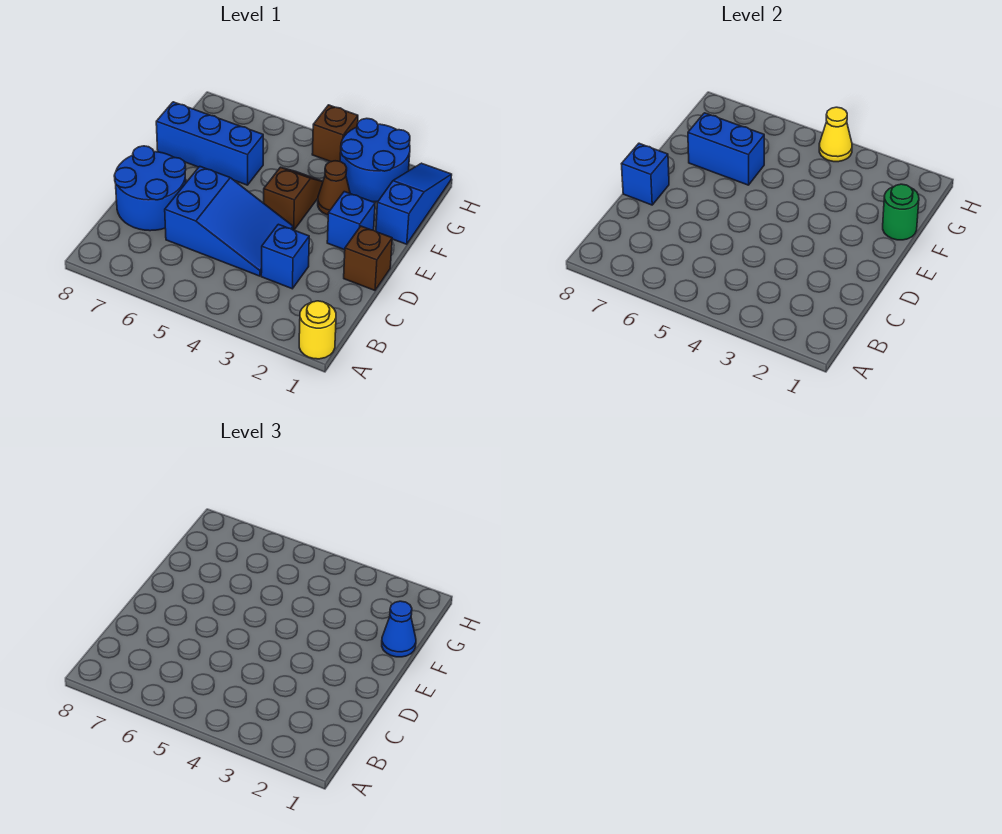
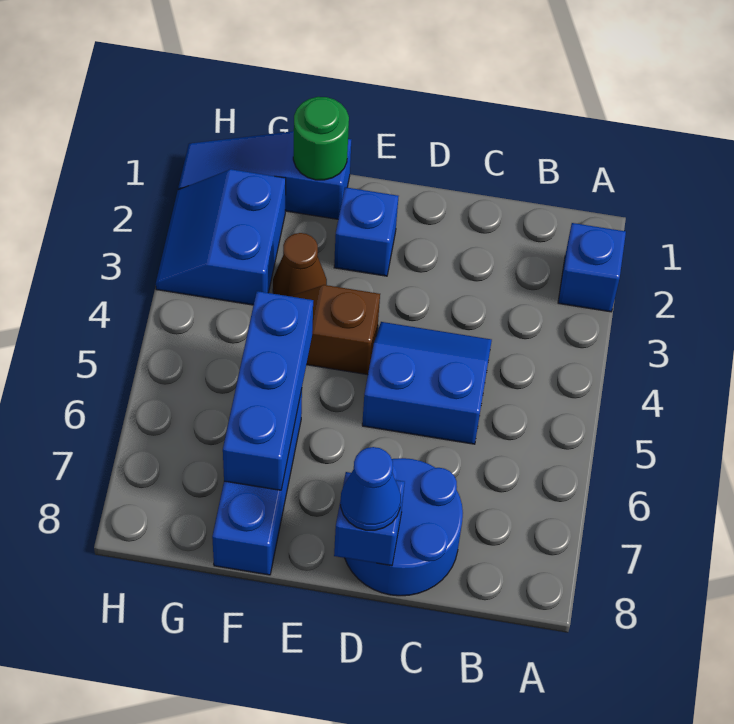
yellow 1x1 round brick [299,301,336,359] -> none
blue 1x1 brick [261,224,309,289] -> blue 1x1 brick moved to [558,223,626,312]
blue 2x3 slope [165,166,293,276] -> blue 2x2 slope [362,322,492,444]
brown 1x1 brick [344,226,392,290] -> none
blue 1x1 cone [382,601,416,657] -> blue 1x1 cone moved to [341,447,401,530]
blue 1x2 brick [688,113,764,185] -> blue 1x3 brick [223,291,313,490]
blue 2x2 round brick [340,118,410,202] -> blue 2x2 slope [156,169,286,305]
brown 1x1 brick [312,105,358,162] -> none
yellow 1x1 cone [819,107,852,162] -> none

